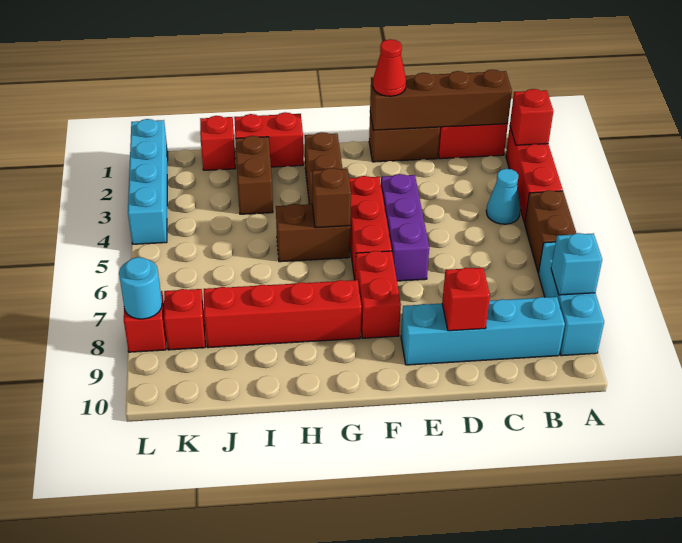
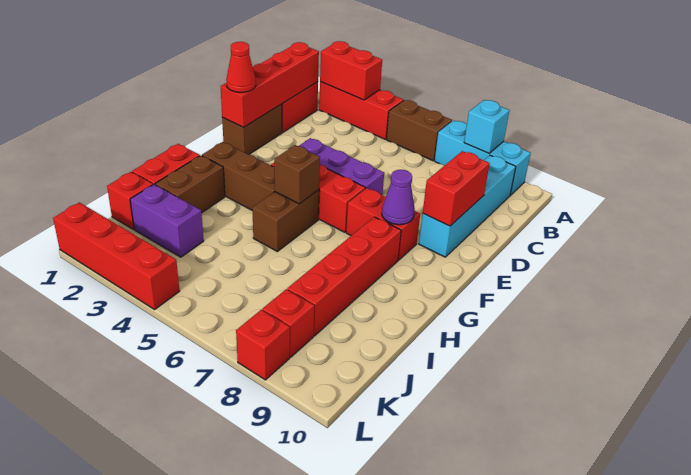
red 1x1 brick [510,89,553,145] -> red 1x2 brick [320,41,382,100]
brown 1x4 brick [370,70,512,130] -> red 1x4 brick [221,42,319,127]
cyan 1x1 cone [486,169,520,224] -> none
red 1x1 brick [442,268,490,331] -> red 1x2 brick [423,151,490,226]
none -> purple 1x1 cone [382,170,415,225]
brown 1x2 brick [235,136,273,214] -> brown 1x2 brick turned to [155,156,225,213]
none -> purple 1x2 brick [130,185,204,257]
cyan 1x4 brick [128,119,168,244] -> red 1x4 brick [53,202,180,310]
cyan 1x1 round brick [119,257,162,319] -> none

